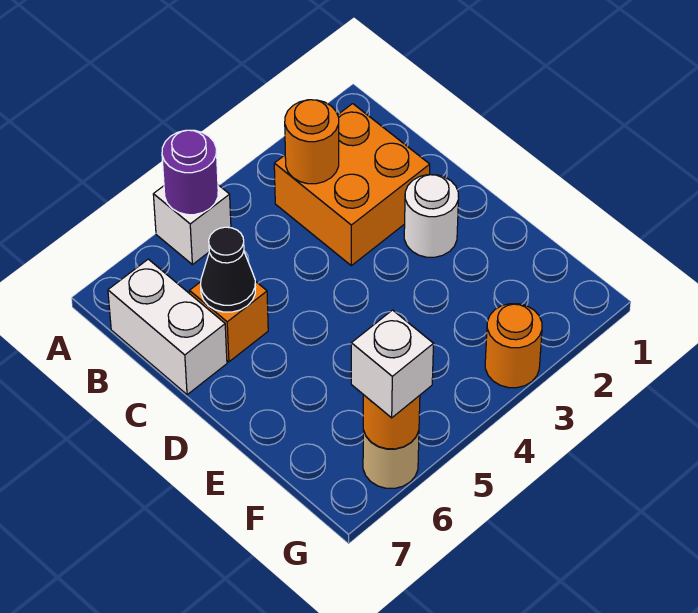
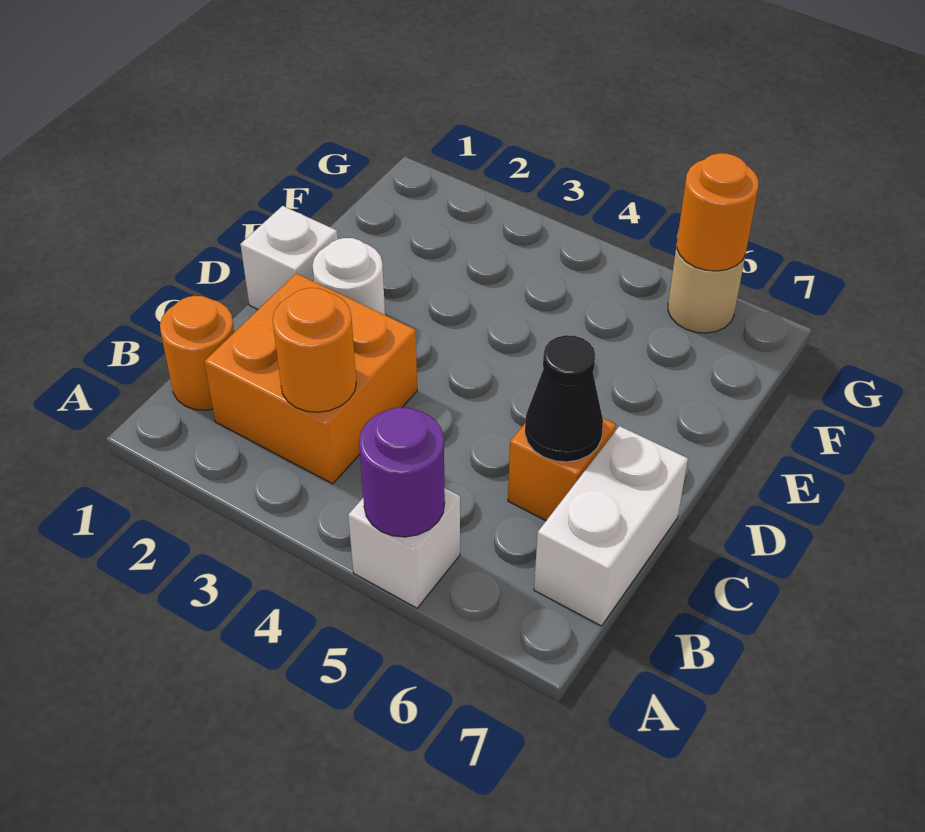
orange 1x1 round brick [485,304,542,388] -> orange 1x1 round brick moved to [160,296,234,410]
white 1x1 brick [351,310,434,418] -> white 1x1 brick moved to [240,206,338,309]

